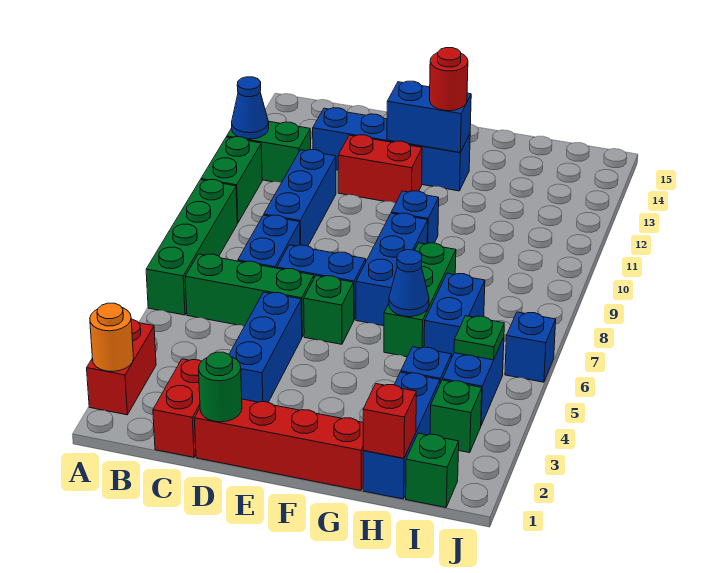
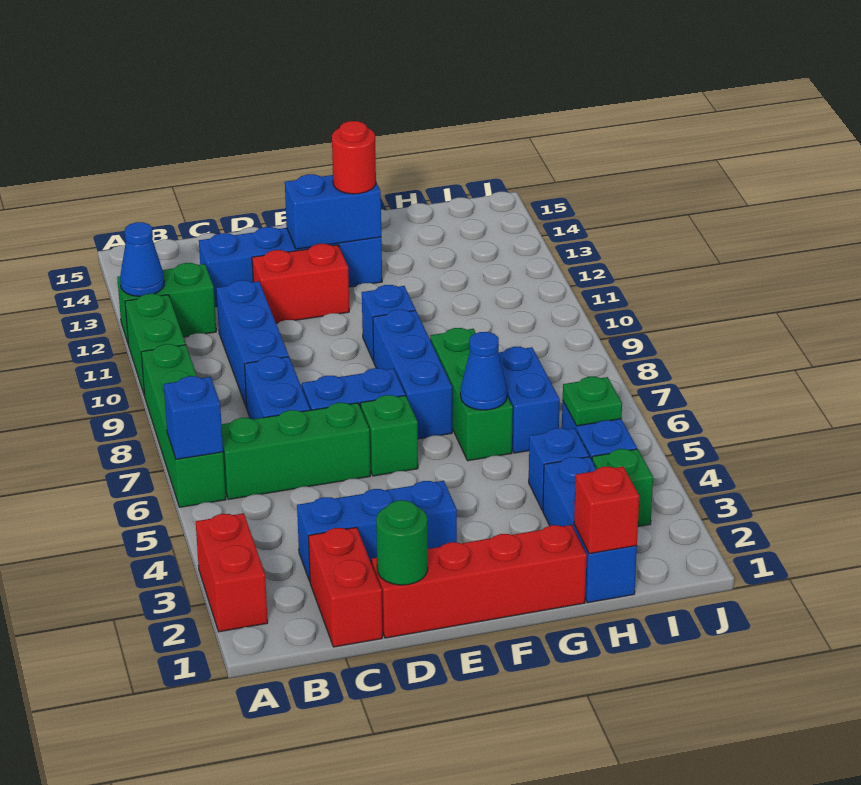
orange 1x1 round brick [90,303,134,371] -> none
blue 1x3 brick [229,292,302,402] -> blue 1x3 brick turned to [297,481,457,581]
green 1x1 brick [406,433,459,507] -> none
blue 1x1 brick [505,312,556,382] -> blue 1x1 brick moved to [164,376,223,459]

